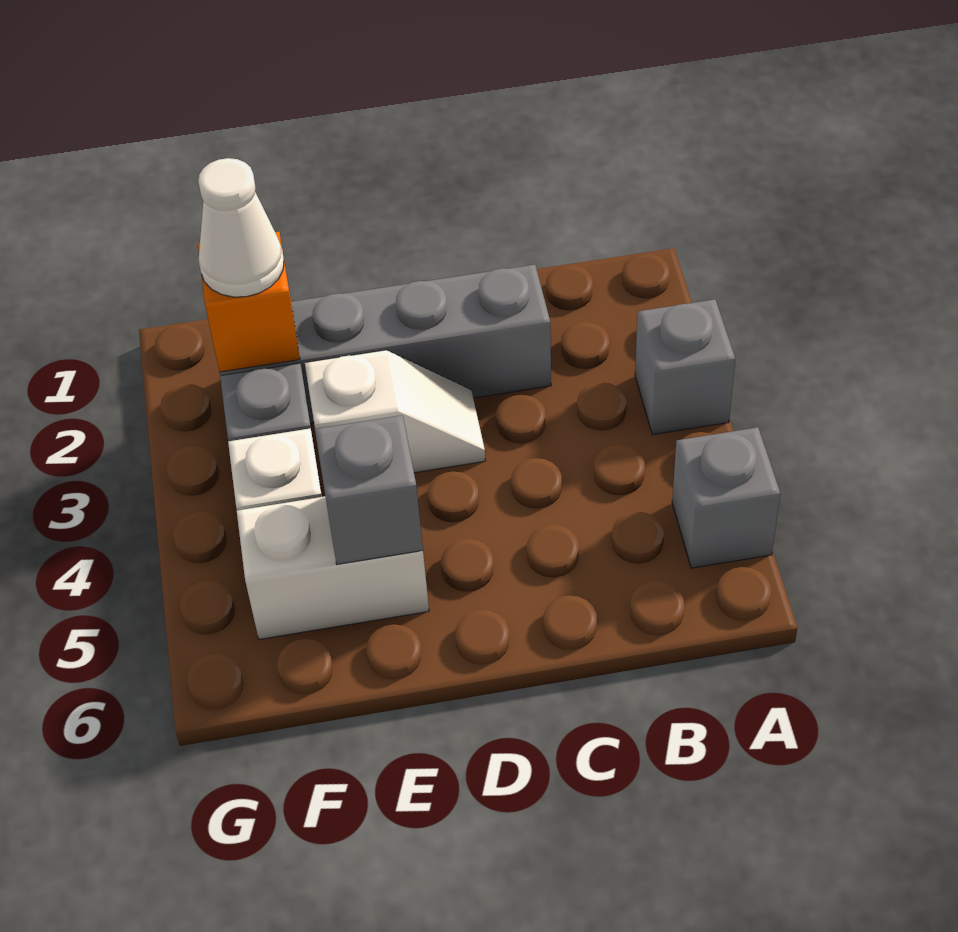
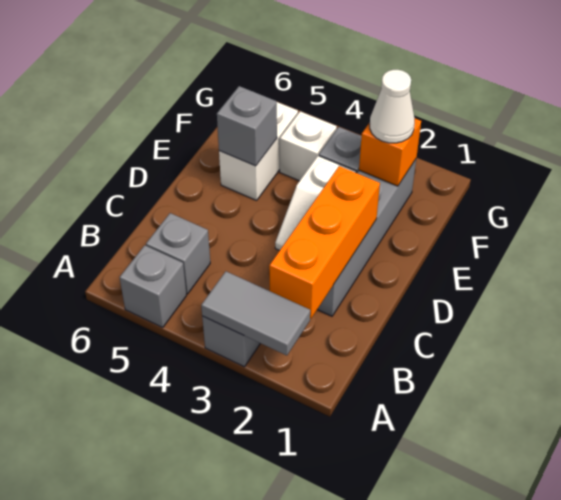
none -> grey 1x2 tile [201,271,310,355]
none -> orange 1x3 brick [269,166,380,319]
none -> grey 1x1 brick [146,213,210,294]

